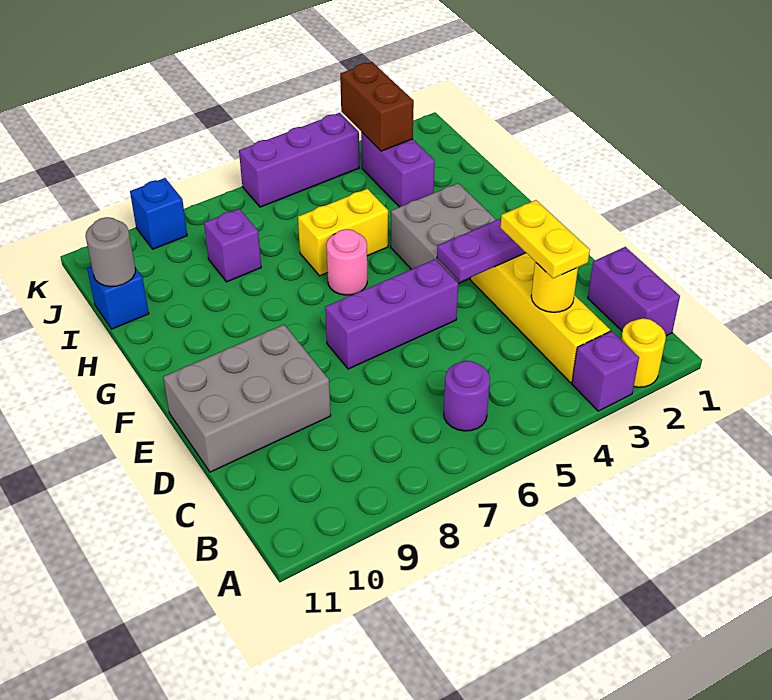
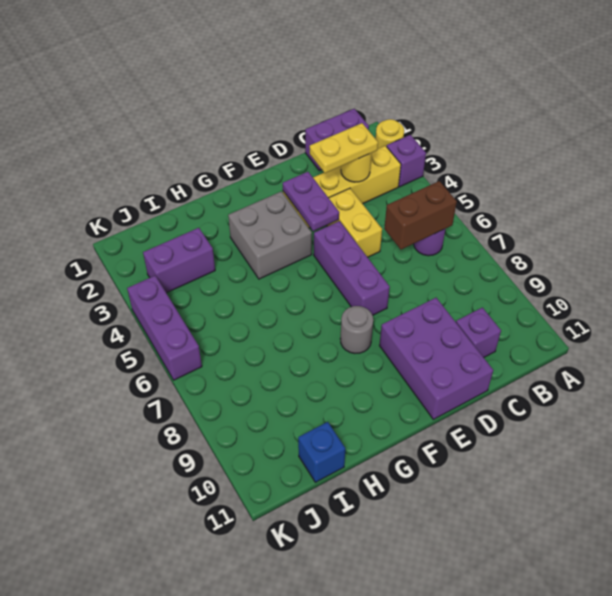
grey 2x3 brick [163,325,331,472] -> purple 2x3 brick [379,298,493,419]
pink 1x1 round brick [326,229,367,295] -> none
yellow 1x2 brick [298,189,388,276] -> yellow 1x2 brick moved to [327,188,382,257]
purple 1x1 brick [204,209,261,282] -> purple 1x1 brick moved to [456,308,501,357]
grey 1x1 round brick [86,217,135,287] -> grey 1x1 round brick moved to [340,306,373,353]
brown 1x2 brick [340,62,414,151] -> brown 1x2 brick moved to [384,181,457,249]
blue 1x1 brick [130,178,187,249] -> none

